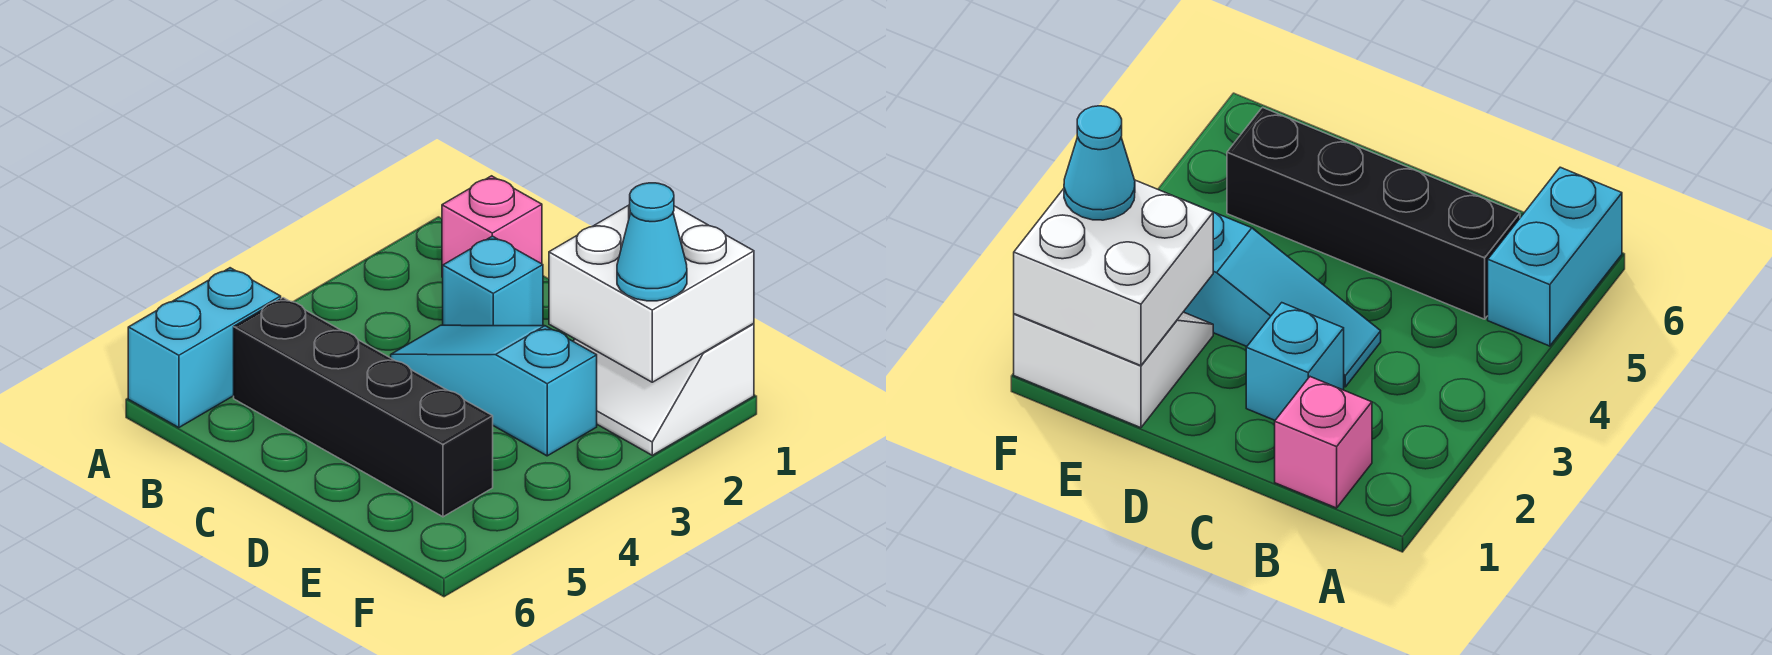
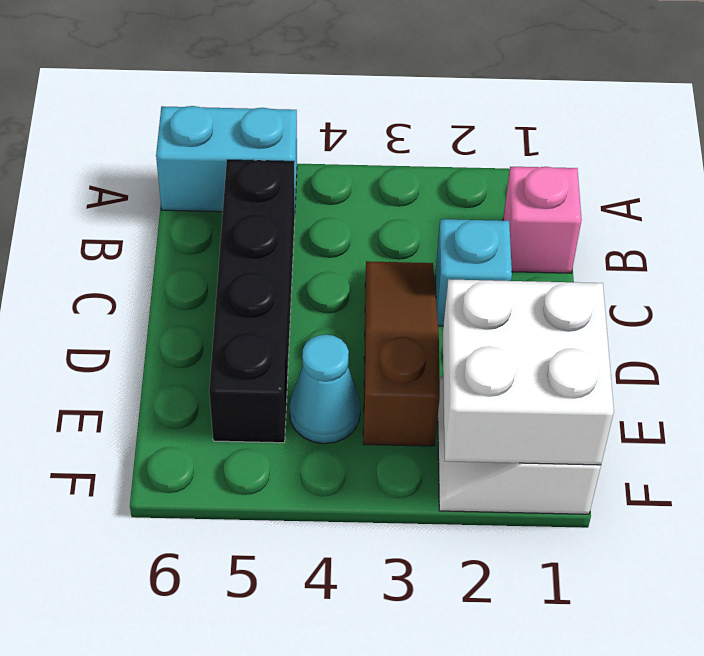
cyan 1x3 slope [391,325,597,456] -> brown 1x3 slope [363,261,440,446]
cyan 1x1 cone [617,183,687,301] -> cyan 1x1 cone moved to [289,335,360,444]

